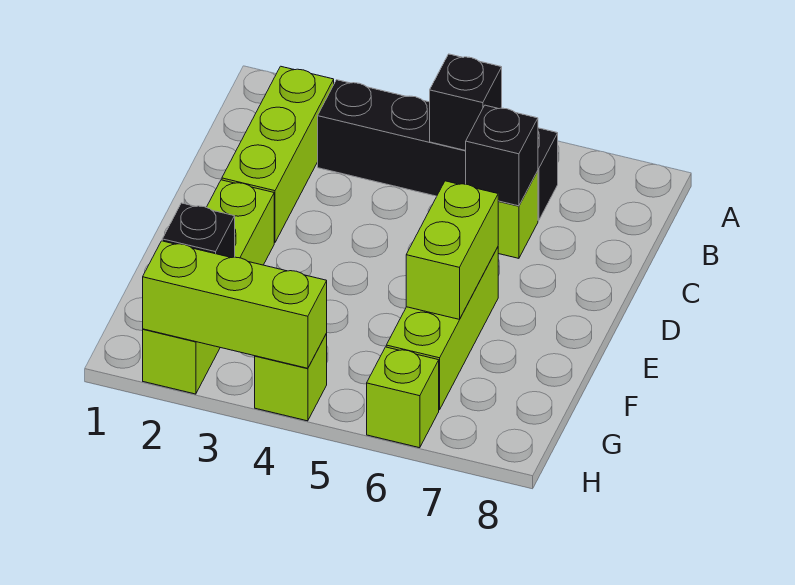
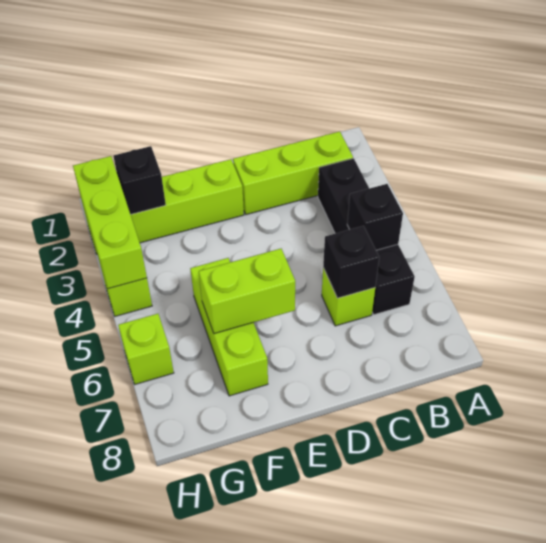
lime 1x3 brick [386,247,498,410] -> lime 1x3 brick turned to [190,258,268,396]

